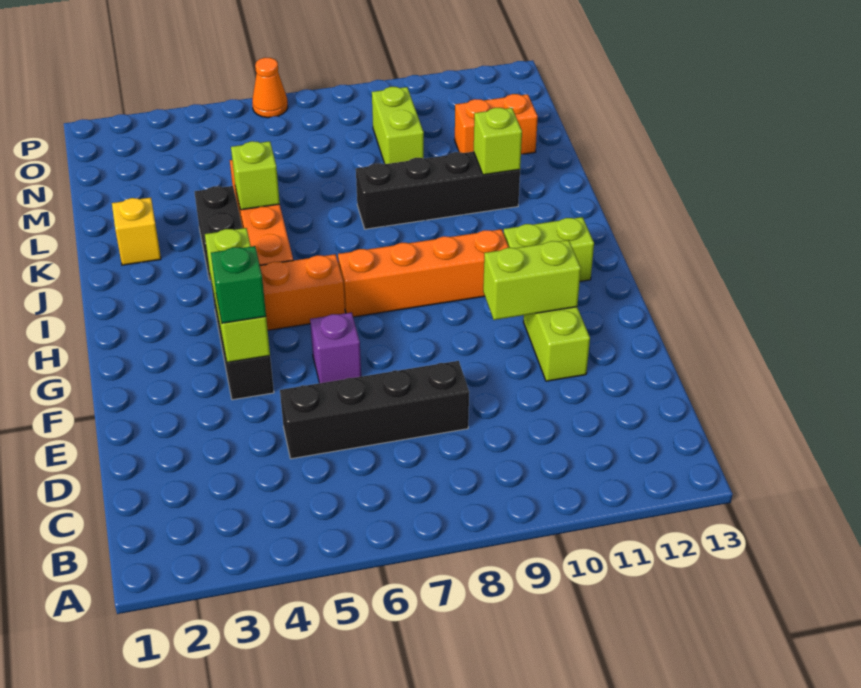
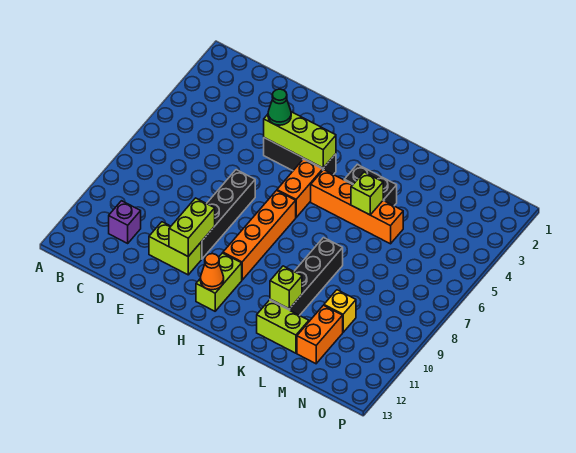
black 1x4 brick [280,361,469,459] -> black 1x4 brick moved to [201,170,255,259]
green 1x1 brick [211,246,266,323] -> green 1x1 cone [268,89,291,125]
purple 1x1 brick [310,312,361,383] -> purple 1x1 brick moved to [109,201,141,243]
yellow 1x1 brick [112,198,161,265] -> yellow 1x1 brick moved to [324,290,356,332]
lime 1x2 brick [372,87,424,164] -> lime 1x2 brick moved to [257,300,309,353]
orange 1x1 cone [252,58,288,118] -> orange 1x1 cone moved to [200,254,224,290]

